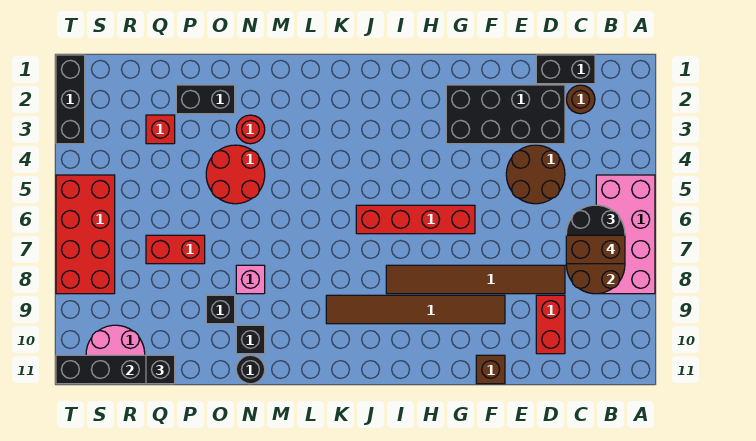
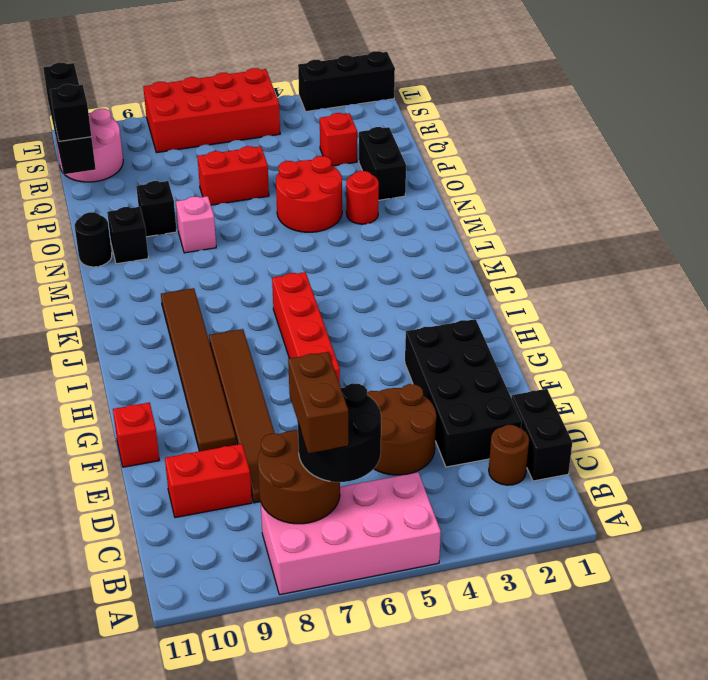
brown 1x1 brick [476,355,505,384] -> red 1x1 brick [113,402,159,467]
red 1x2 brick [146,235,205,264] -> red 1x2 brick turned to [197,146,269,205]

